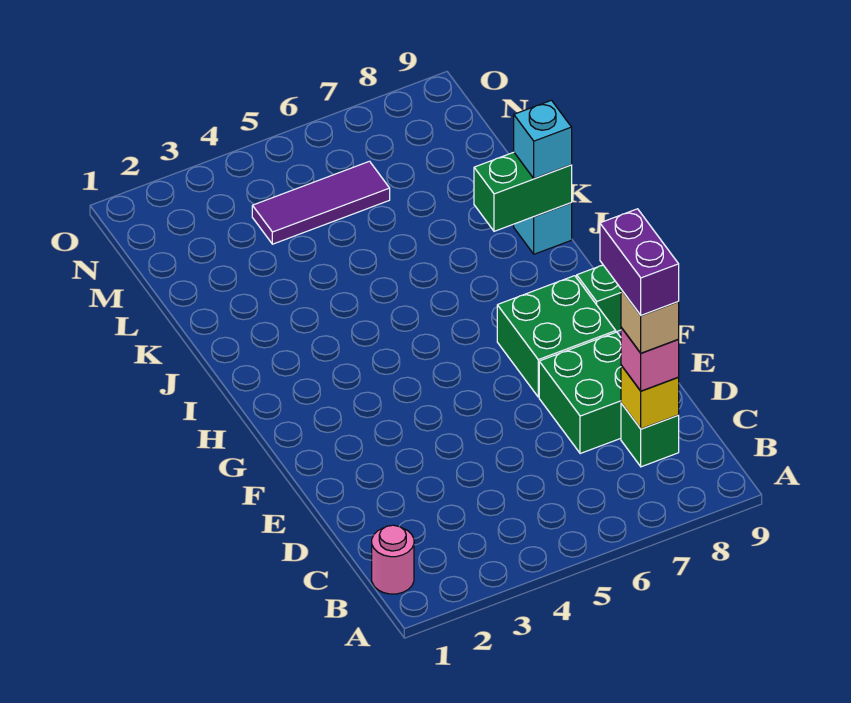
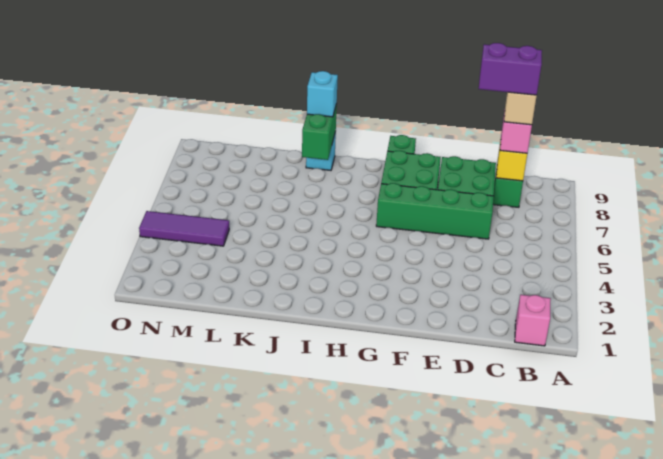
pink 1x1 round brick [372,525,414,594] -> pink 1x1 brick [515,295,551,346]
none -> green 1x4 brick [376,183,494,239]
purple 1x3 tile [252,161,390,244] -> purple 1x3 tile turned to [139,211,229,246]

